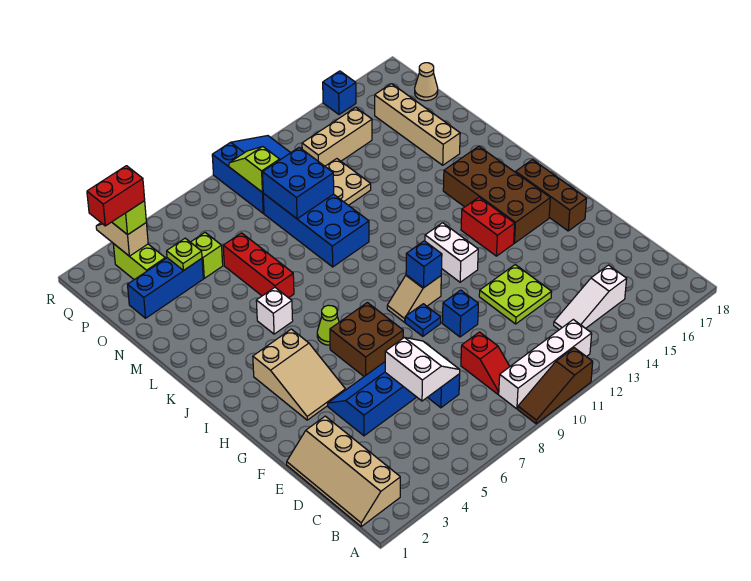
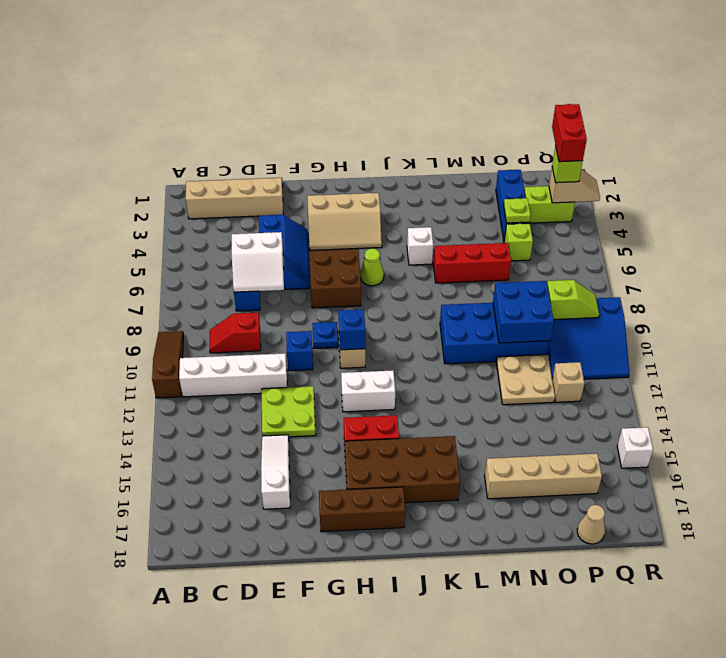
white 1x4 brick [499,320,592,409] -> white 1x4 brick turned to [179,353,287,397]
white 1x3 slope [554,265,627,330] -> white 1x3 slope moved to [261,435,290,509]
tan 2x3 slope [253,329,345,420] -> tan 2x3 slope turned to [307,193,382,250]
tan 1x3 brick [302,107,372,166] -> tan 1x1 brick [552,362,584,402]
blue 1x1 brick [323,71,356,114] -> white 1x1 brick [617,427,653,468]

